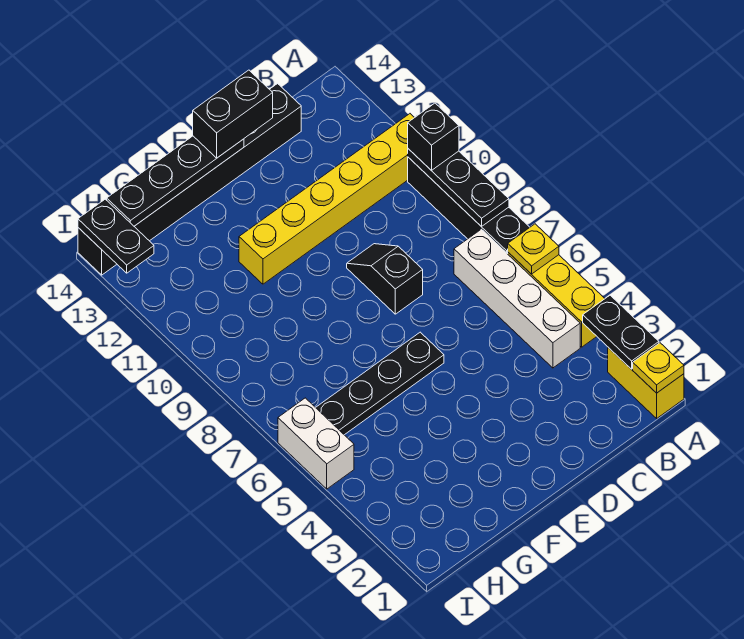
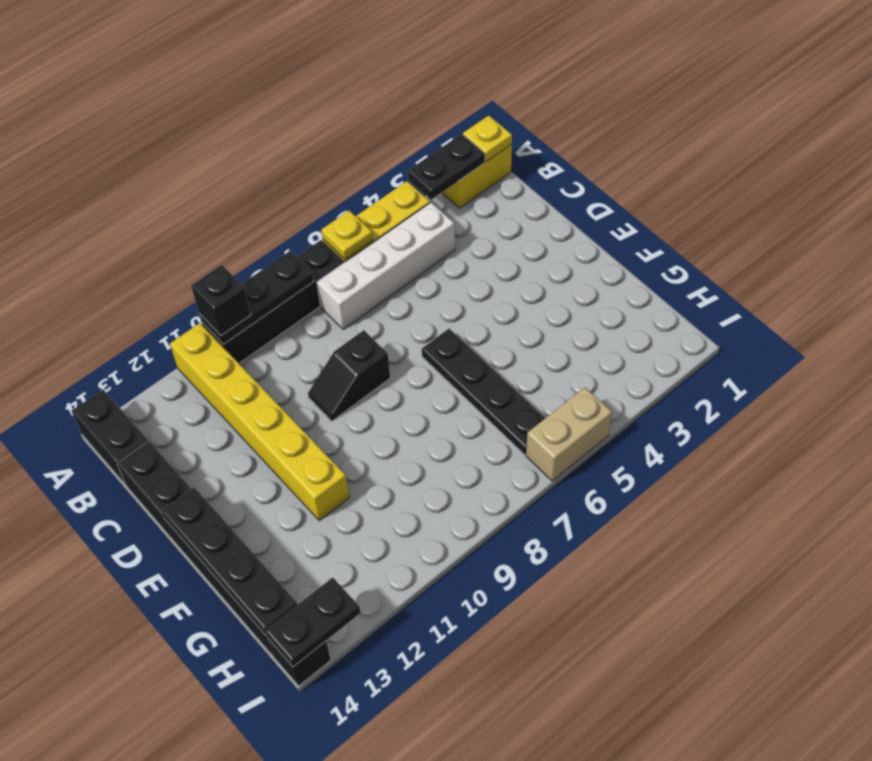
black 1x2 brick [193,70,273,158] -> black 1x2 brick moved to [72,389,148,485]
white 1x2 brick [278,398,354,489] -> tan 1x2 brick [526,388,612,481]

